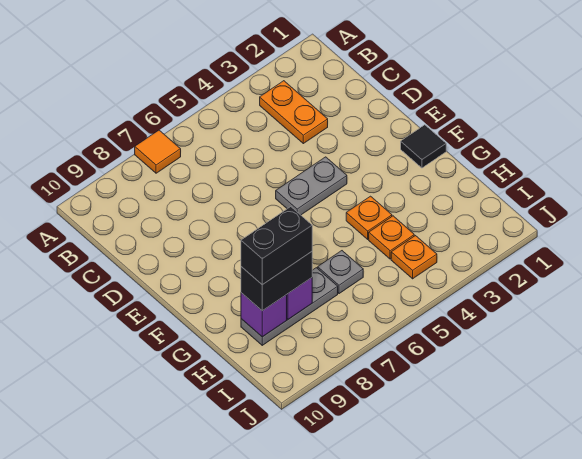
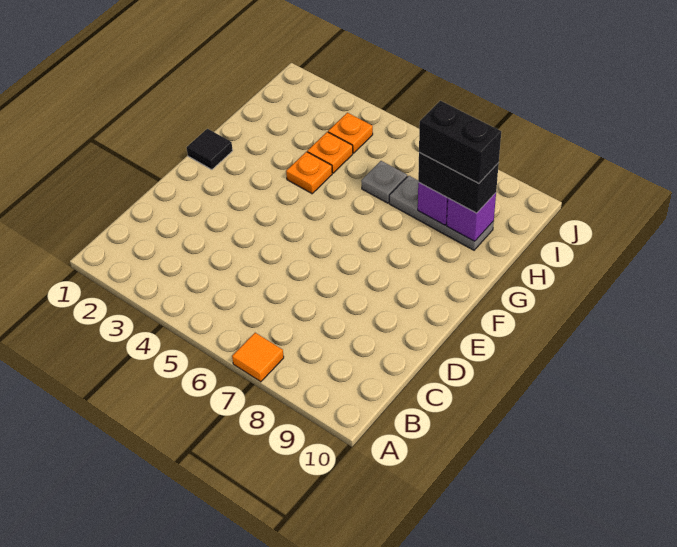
orange 1x2 plate [260,81,328,144] -> none
grey 1x2 plate [276,157,347,215] -> none

